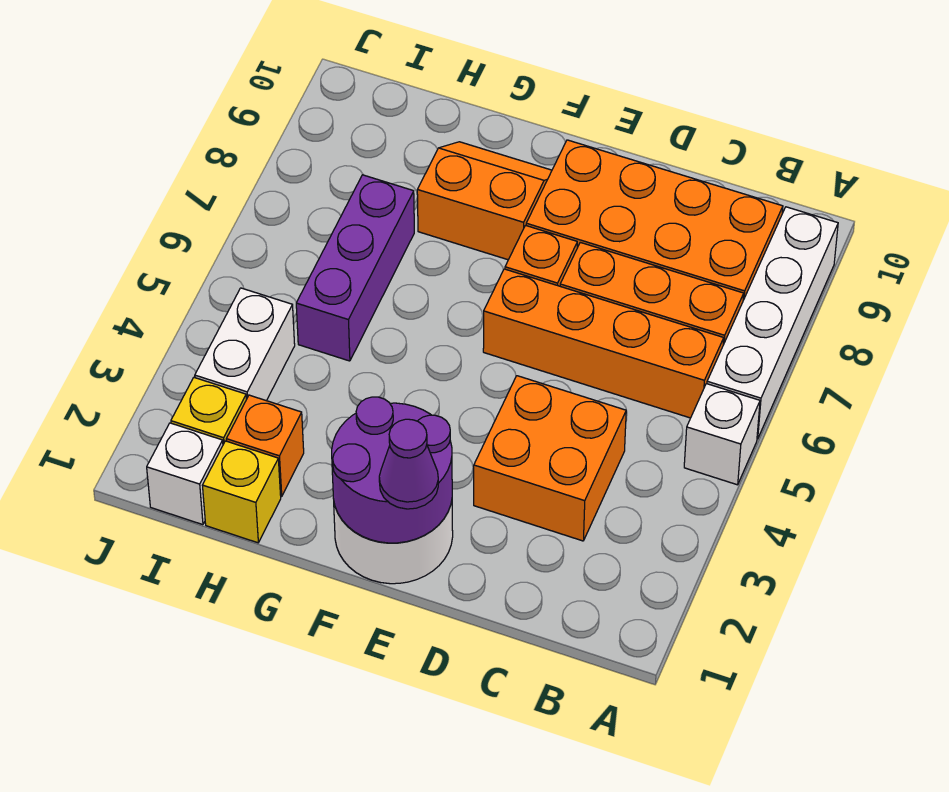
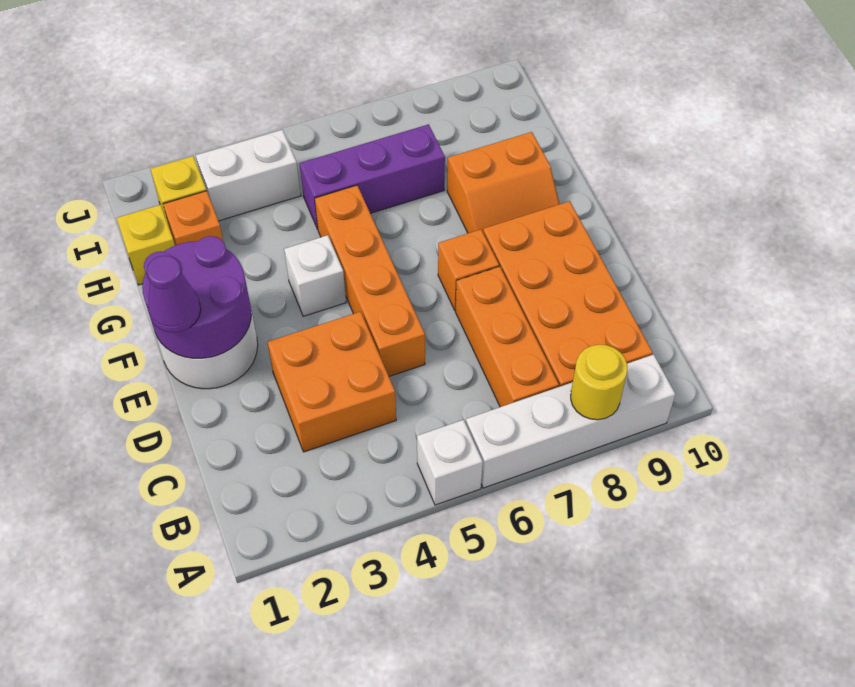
none -> yellow 1x1 round brick [571,345,628,420]
orange 1x4 brick [483,269,724,418] -> orange 1x4 brick moved to [315,185,425,376]
orange 2x2 slope [417,142,552,260] -> orange 2x2 slope turned to [447,132,559,233]
white 1x1 brick [147,423,223,525] -> white 1x1 brick moved to [284,235,346,316]

